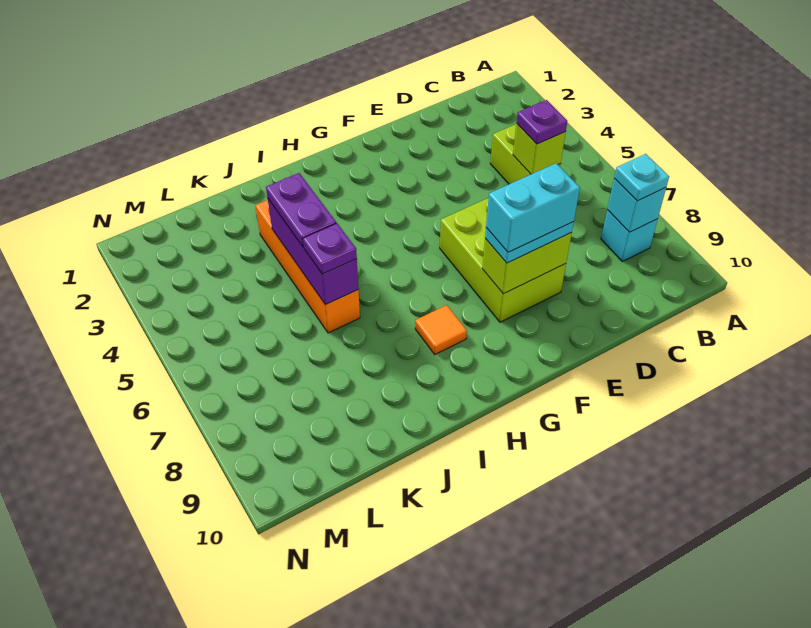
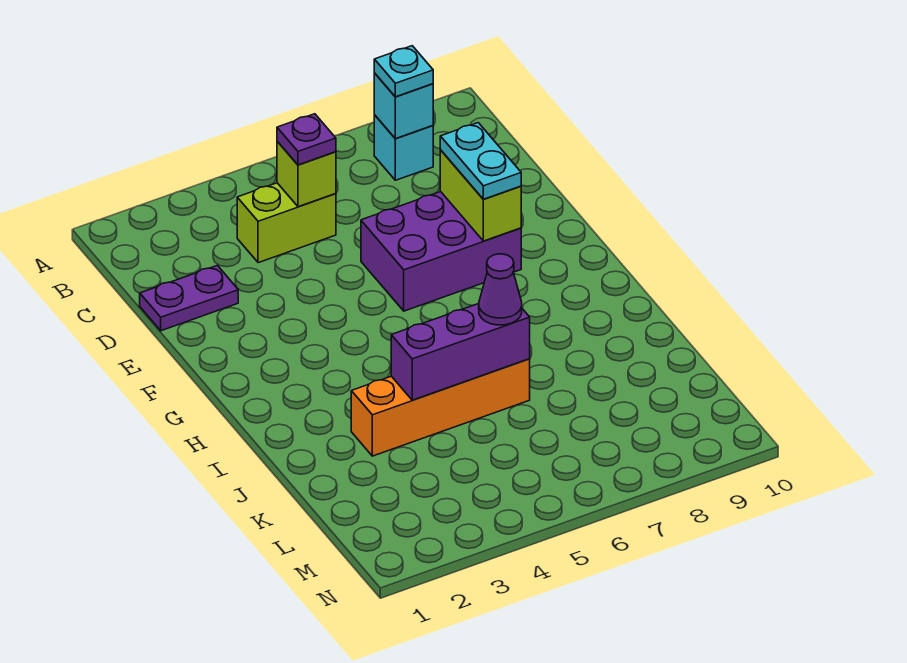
lime 2x3 brick [440,198,566,322] -> purple 2x3 brick [361,192,521,311]
cyan 1x2 brick [486,163,580,252] -> none
orange 1x1 tile [415,305,467,354] -> none
purple 1x2 plate [266,173,336,247] -> purple 1x2 plate moved to [140,265,238,331]
purple 1x1 plate [303,223,357,274] -> purple 1x1 cone [479,254,522,325]

